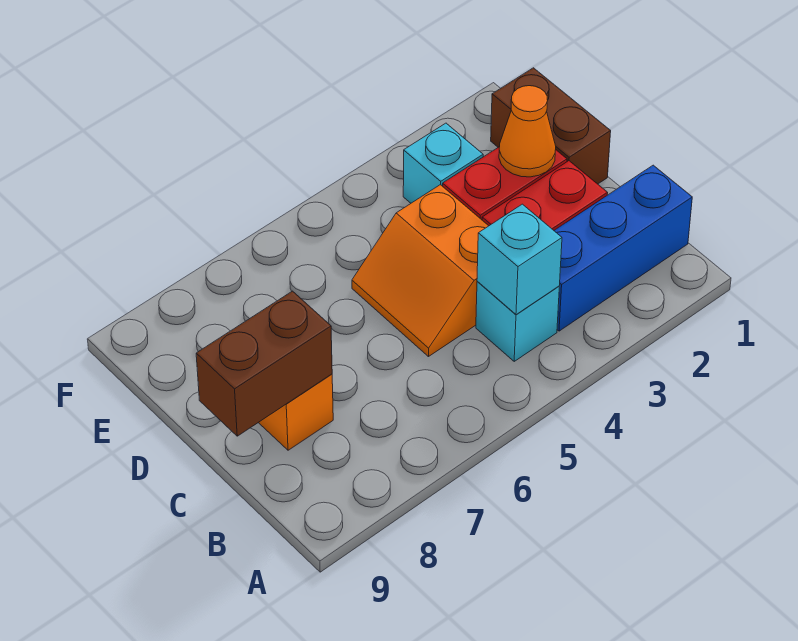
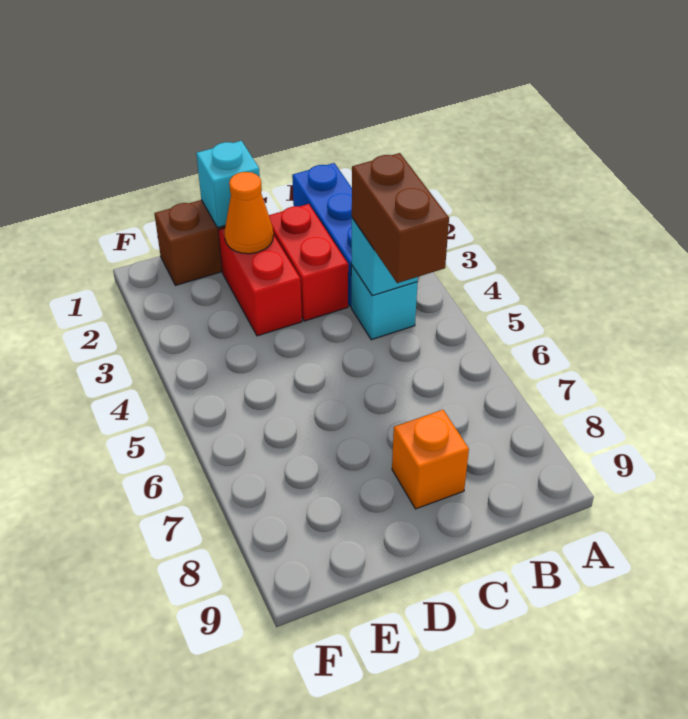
orange 2x2 slope [352,185,488,357] -> none
brown 1x2 brick [196,291,332,436] -> brown 1x2 brick moved to [352,153,449,283]
cyan 1x1 brick [403,123,483,203] -> cyan 1x1 brick moved to [196,141,260,228]

